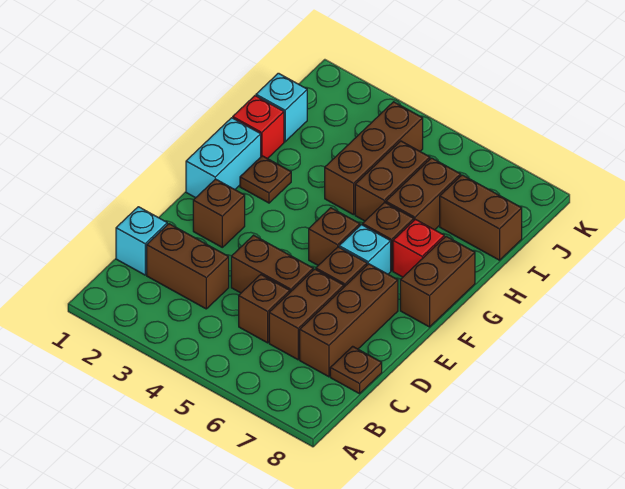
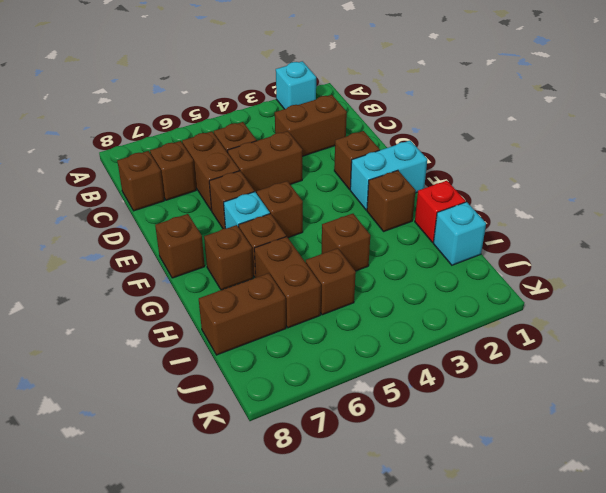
cyan 1x1 brick [116,207,167,275] -> cyan 1x1 brick moved to [276,61,316,109]
brown 1x3 brick [300,264,398,377] -> brown 1x1 brick [150,141,196,200]
brown 1x1 plate [330,346,382,394] -> brown 1x1 brick [117,151,164,211]
cyan 1x2 brick [186,118,261,198] -> cyan 1x2 brick turned to [350,141,427,210]
brown 1x2 brick [400,236,475,327] -> brown 1x1 brick [155,214,205,278]
brown 1x1 plate [240,156,291,203] -> brown 1x1 brick [367,170,416,231]
red 1x1 brick [393,219,444,277] -> brown 1x1 brick [204,225,253,290]
brown 1x3 brick [325,102,423,215] -> brown 1x1 brick [321,214,370,271]
brown 1x2 brick [355,141,430,221] -> brown 1x1 brick [306,248,356,315]

